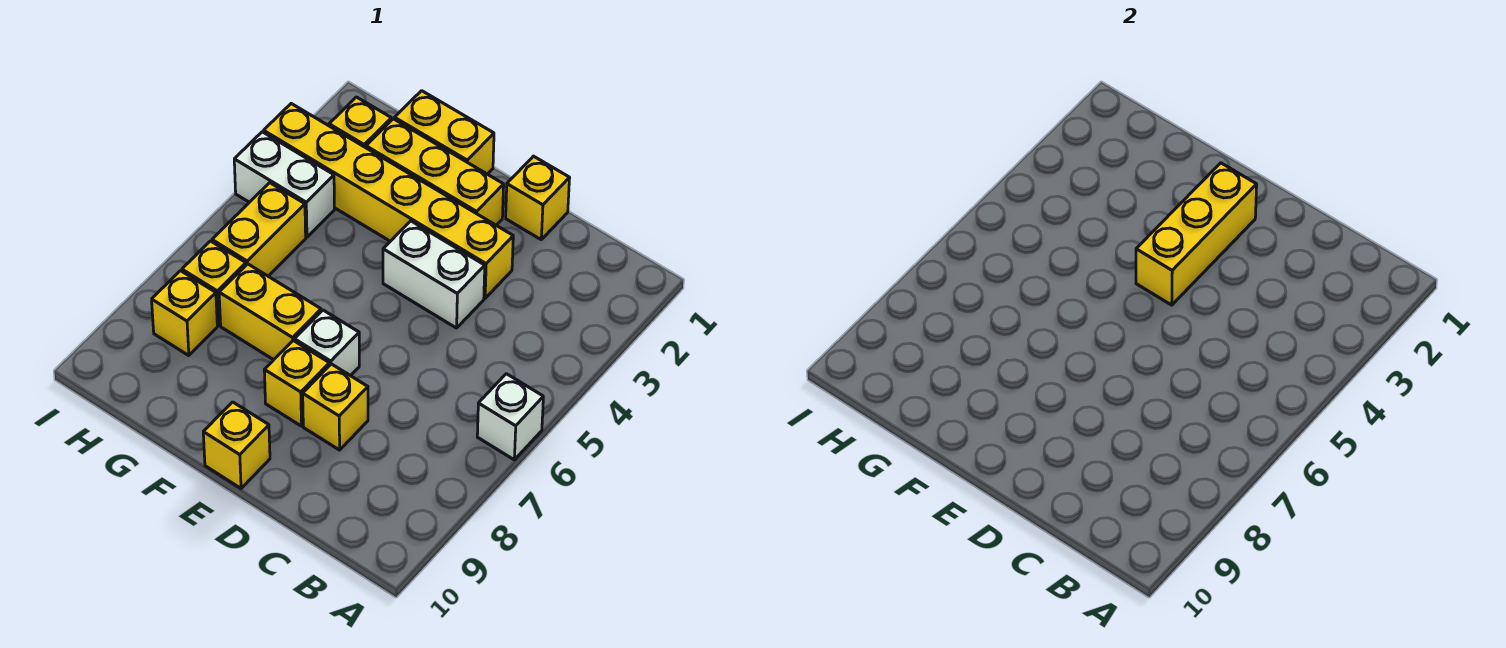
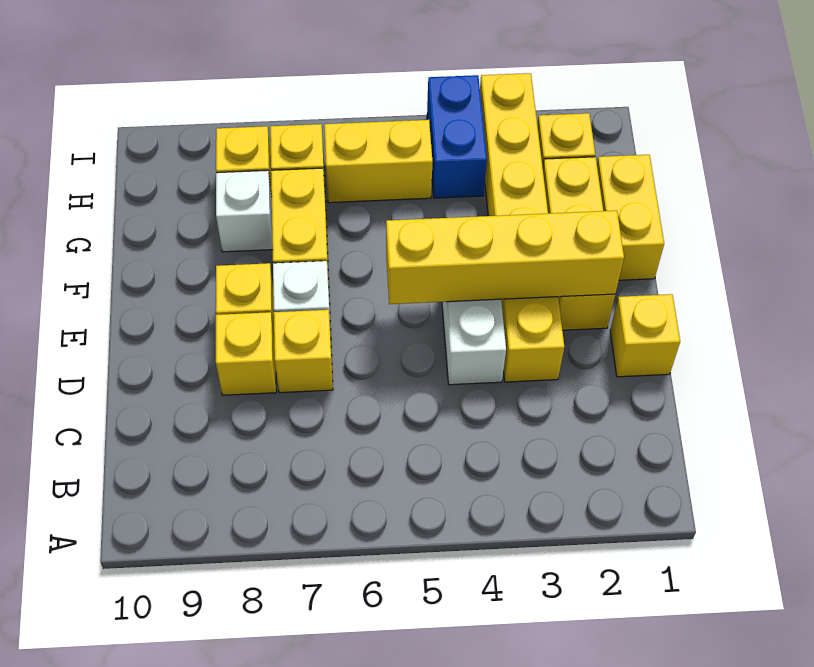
white 1x1 brick [477,374,543,460] -> white 1x1 brick moved to [216,170,273,252]
yellow 1x3 brick [1136,163,1257,305] -> yellow 1x4 brick [386,211,624,304]
yellow 1x1 brick [203,402,270,488] -> yellow 1x1 brick moved to [274,310,333,393]
white 1x2 brick [234,132,334,237] -> blue 1x2 brick [427,75,487,198]

